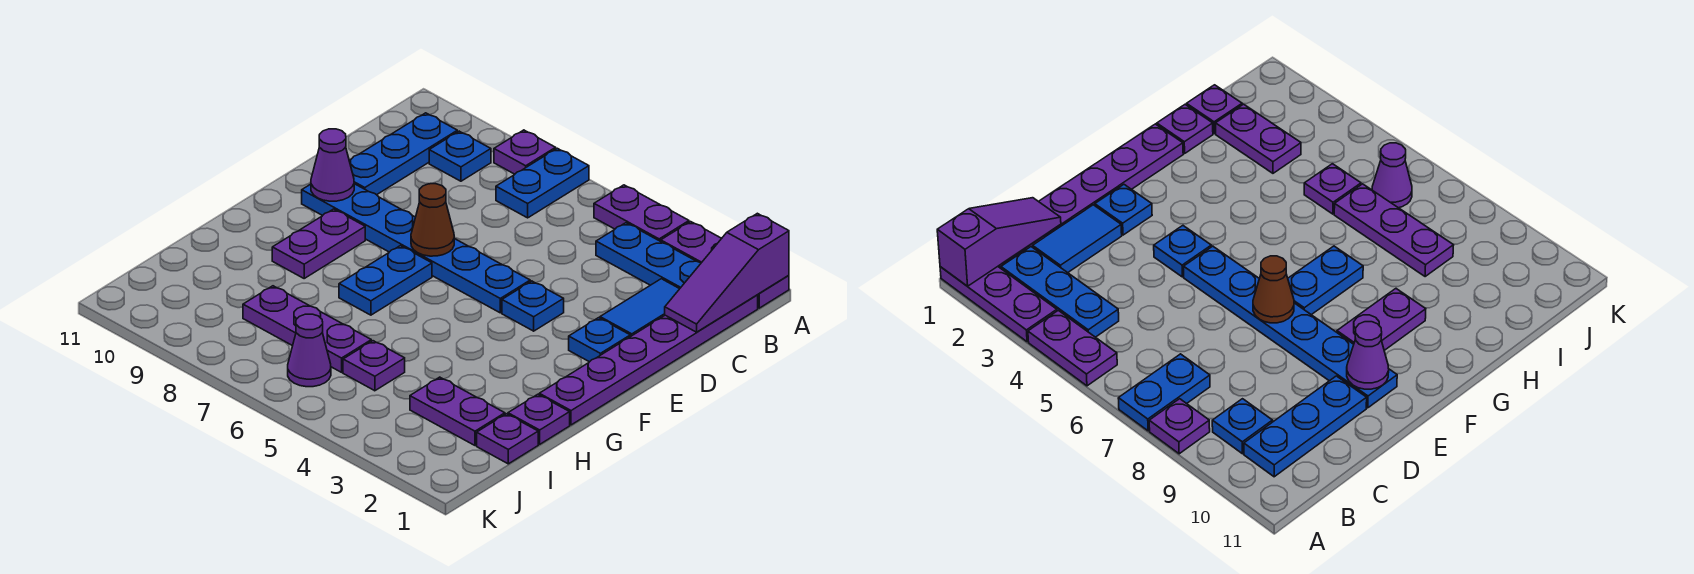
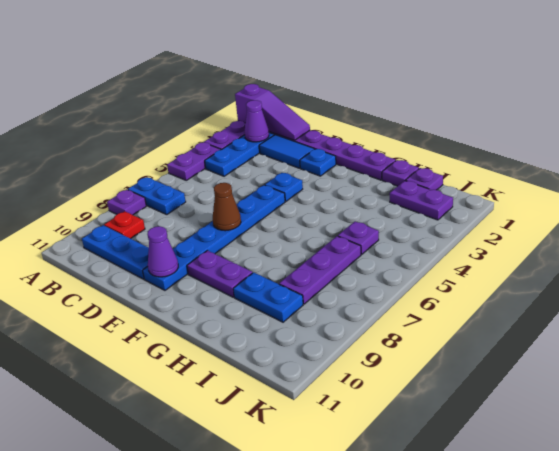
blue 1x1 plate [429,131,491,181] -> red 1x1 plate [104,211,145,239]
blue 1x2 plate [339,246,432,315] -> blue 1x2 plate moved to [233,272,303,322]
purple 1x2 plate [410,377,505,445] -> purple 1x2 plate turned to [390,181,453,220]
purple 1x1 cone [288,314,331,387] -> purple 1x1 cone moved to [244,100,269,142]

